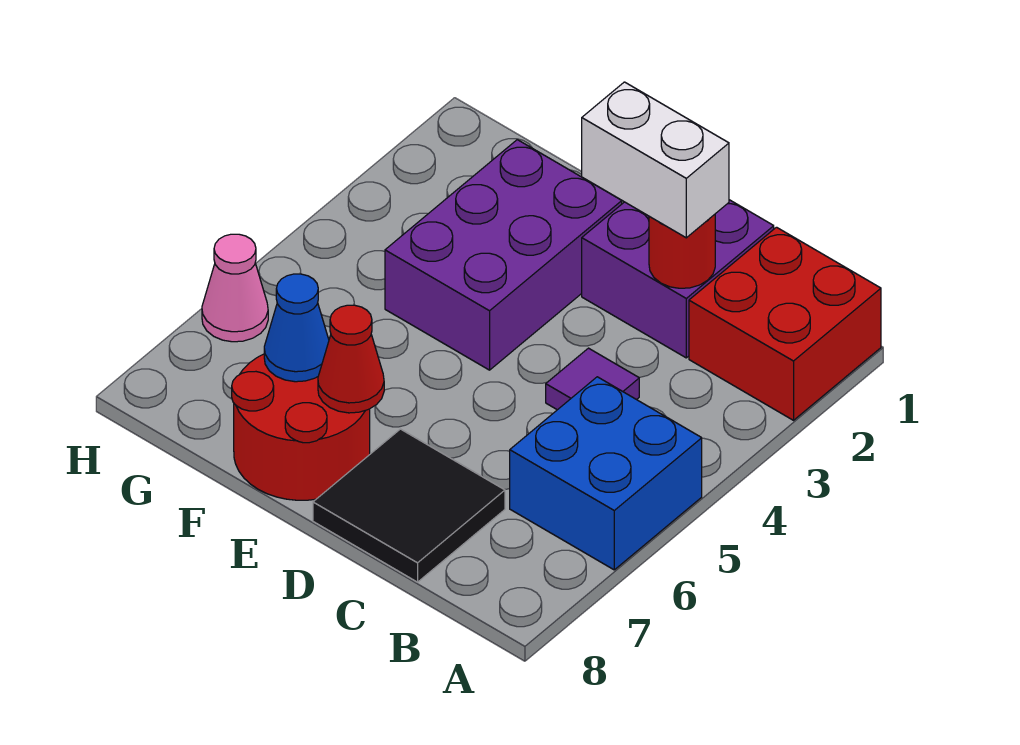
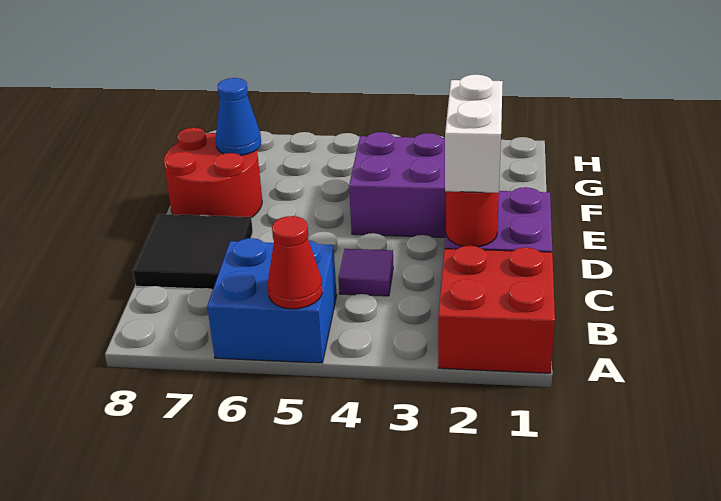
red 1x1 cone [318,305,384,413] -> red 1x1 cone moved to [268,216,322,309]
pink 1x1 cone [202,234,268,342] -> none

